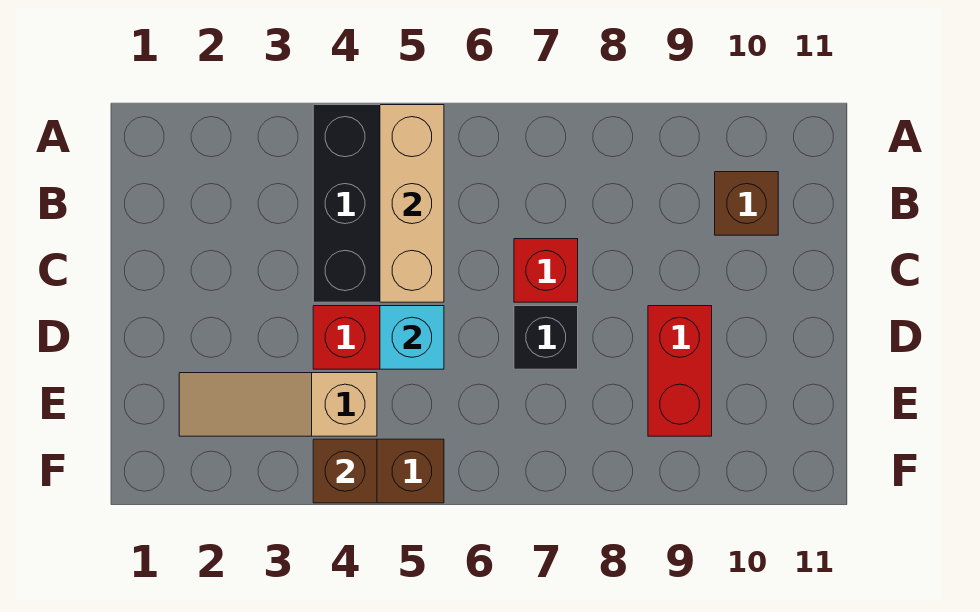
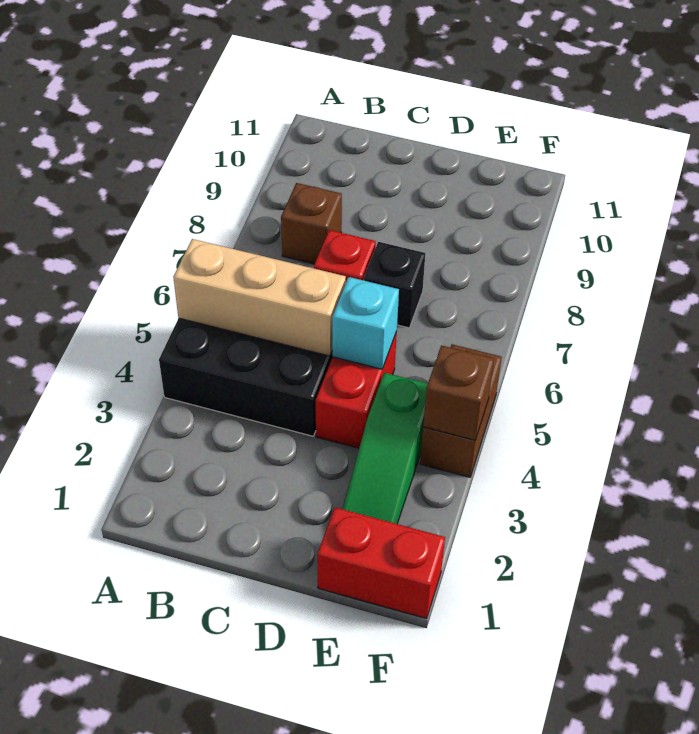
brown 1x1 brick [715,172,778,235] -> brown 1x1 brick moved to [281,183,342,264]
red 1x2 brick [648,306,712,436] -> red 1x2 brick moved to [317,507,445,619]
tan 1x3 slope [179,373,377,436] -> green 1x3 slope [342,373,428,524]

